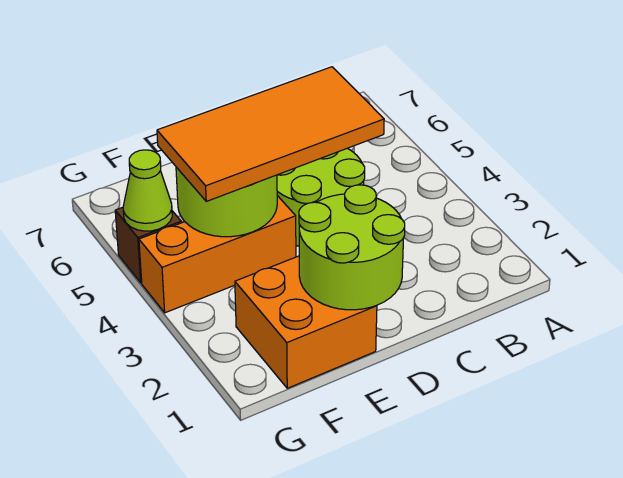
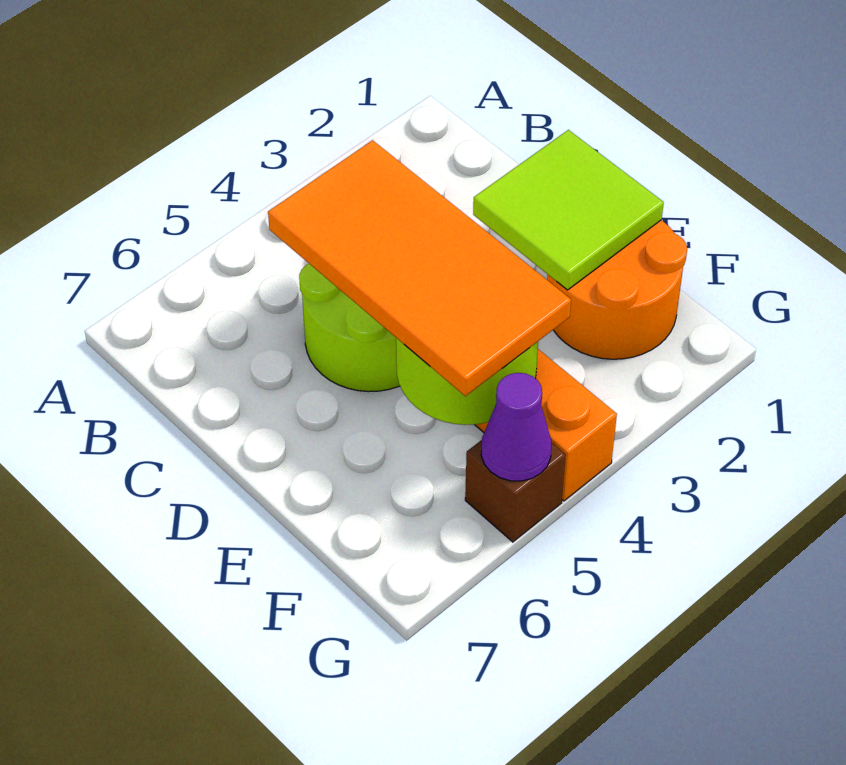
lime 2x2 round brick [299,185,405,310] -> lime 2x2 tile [473,130,664,290]
orange 2x2 brick [235,256,377,388] -> orange 2x2 round brick [547,220,687,359]
lime 1x1 cone [123,150,172,231] -> purple 1x1 cone [481,373,551,481]

